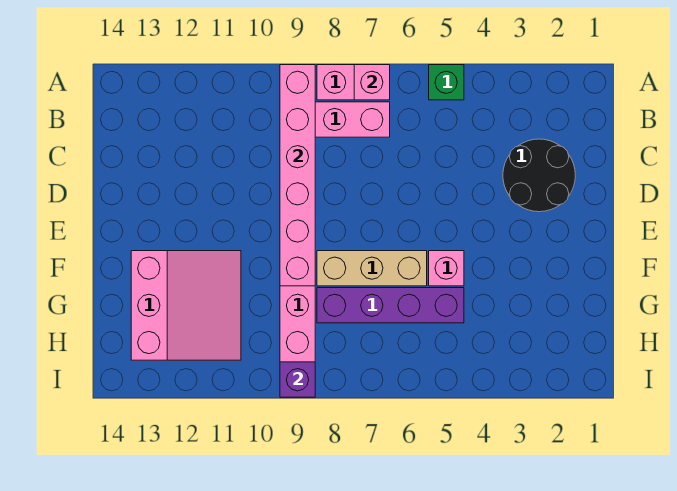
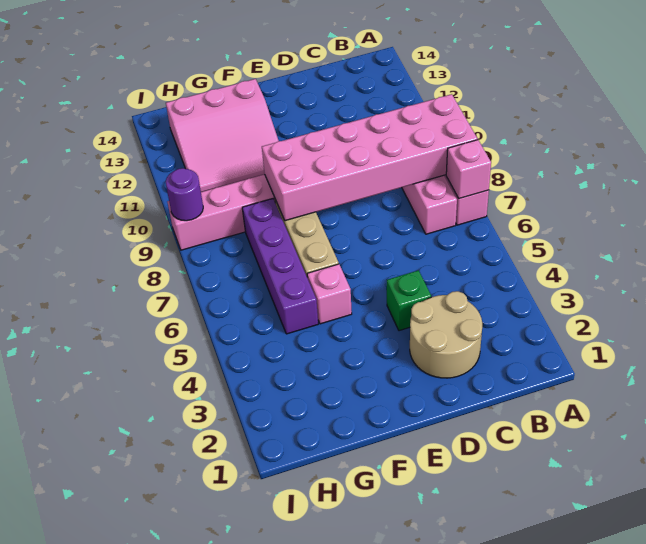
green 1x1 brick [429,65,464,100] -> green 1x1 brick moved to [387,270,431,331]
pink 1x6 brick [280,65,315,286] -> pink 2x6 brick [262,94,477,221]
black 2x2 round brick [503,139,575,212] -> tan 2x2 round brick [410,291,482,378]
purple 1x1 brick [280,362,315,397] -> purple 1x1 round brick [166,168,203,221]

